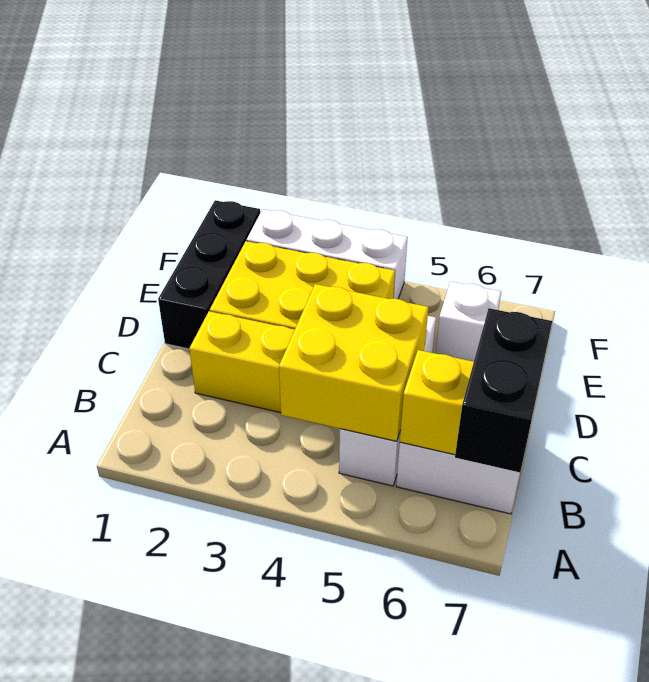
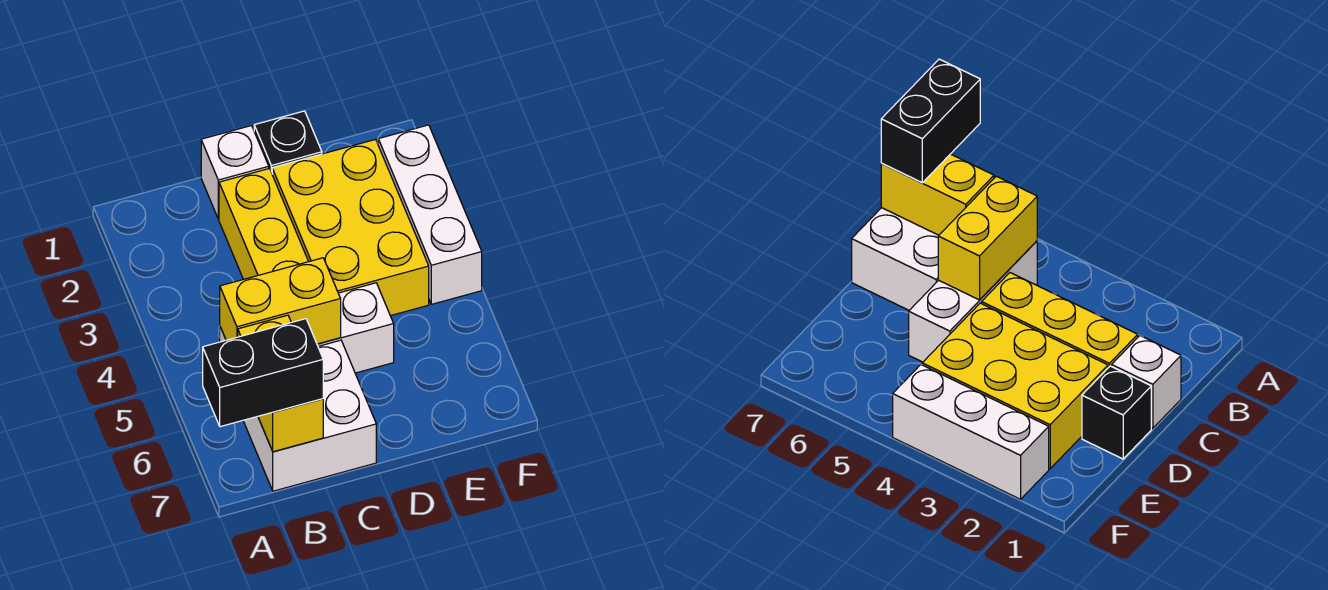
yellow 2x2 brick [279,284,429,441] -> yellow 1x2 brick [220,258,341,344]
black 1x3 brick [158,200,260,349] -> black 1x1 brick [254,111,322,173]
white 1x1 brick [435,282,501,362] -> white 1x1 brick moved to [201,126,269,219]

